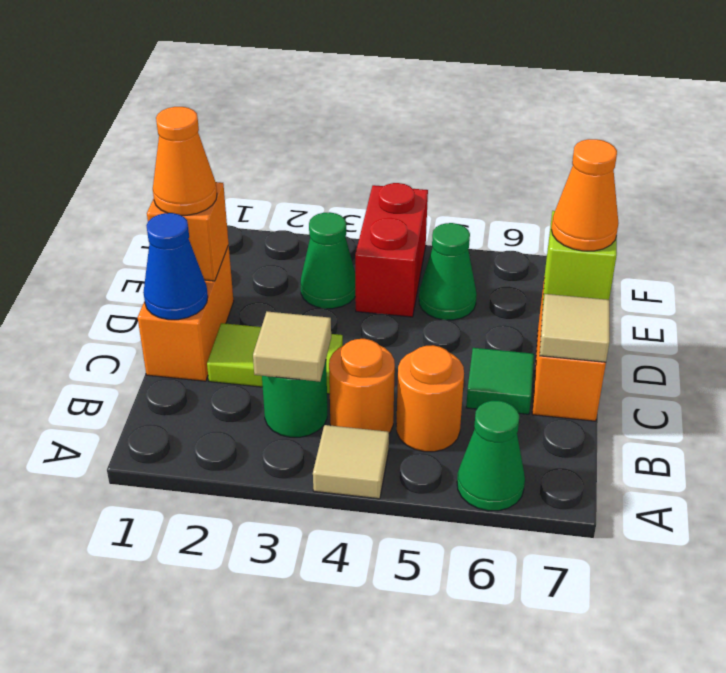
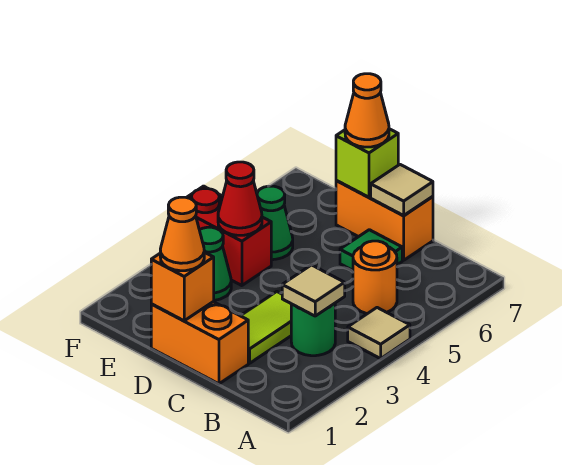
green 1x1 cone [457,401,525,511] -> none
orange 1x1 round brick [329,339,395,433] -> none
blue 1x1 cone [143,213,208,320] -> none
none -> red 1x1 cone [218,162,262,235]

